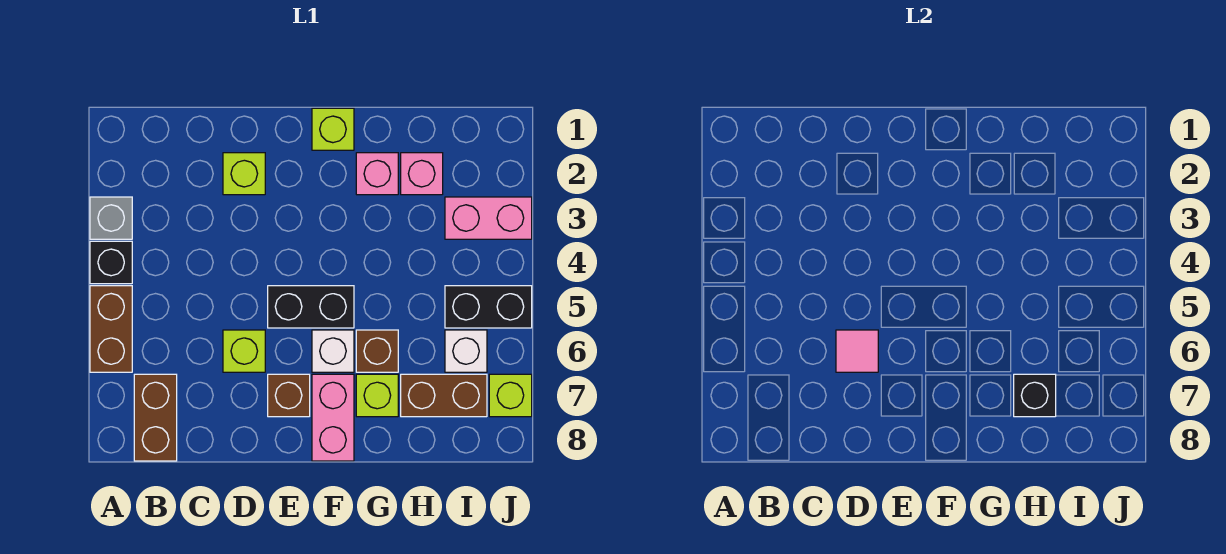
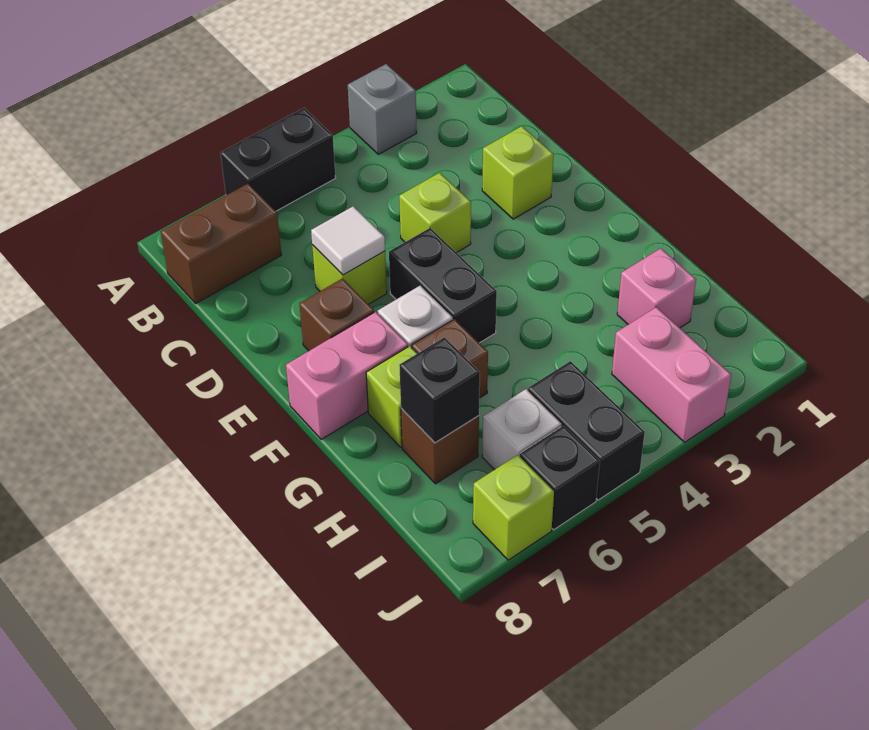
black 1x1 brick [90,241,132,284] -> black 1x1 brick moved to [520,426,600,530]
brown 1x2 brick [90,286,132,372] -> black 1x2 brick [220,108,336,211]
pink 1x1 tile [836,330,878,372] -> white 1x1 tile [311,206,385,275]
lime 1x1 brick [312,108,354,150] -> lime 1x1 brick moved to [399,173,471,253]
pink 1x1 brick [356,153,398,195] -> none
brown 1x2 brick [401,374,487,417] -> brown 1x1 brick [401,408,479,484]

